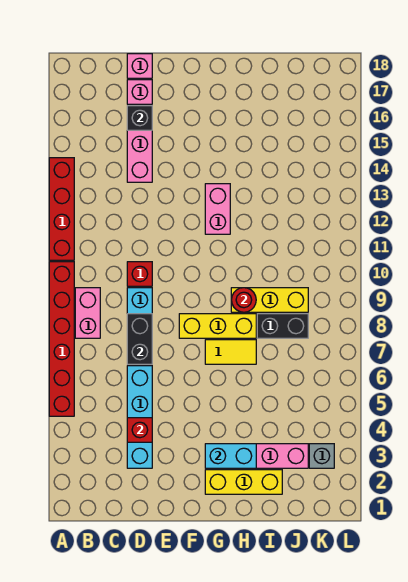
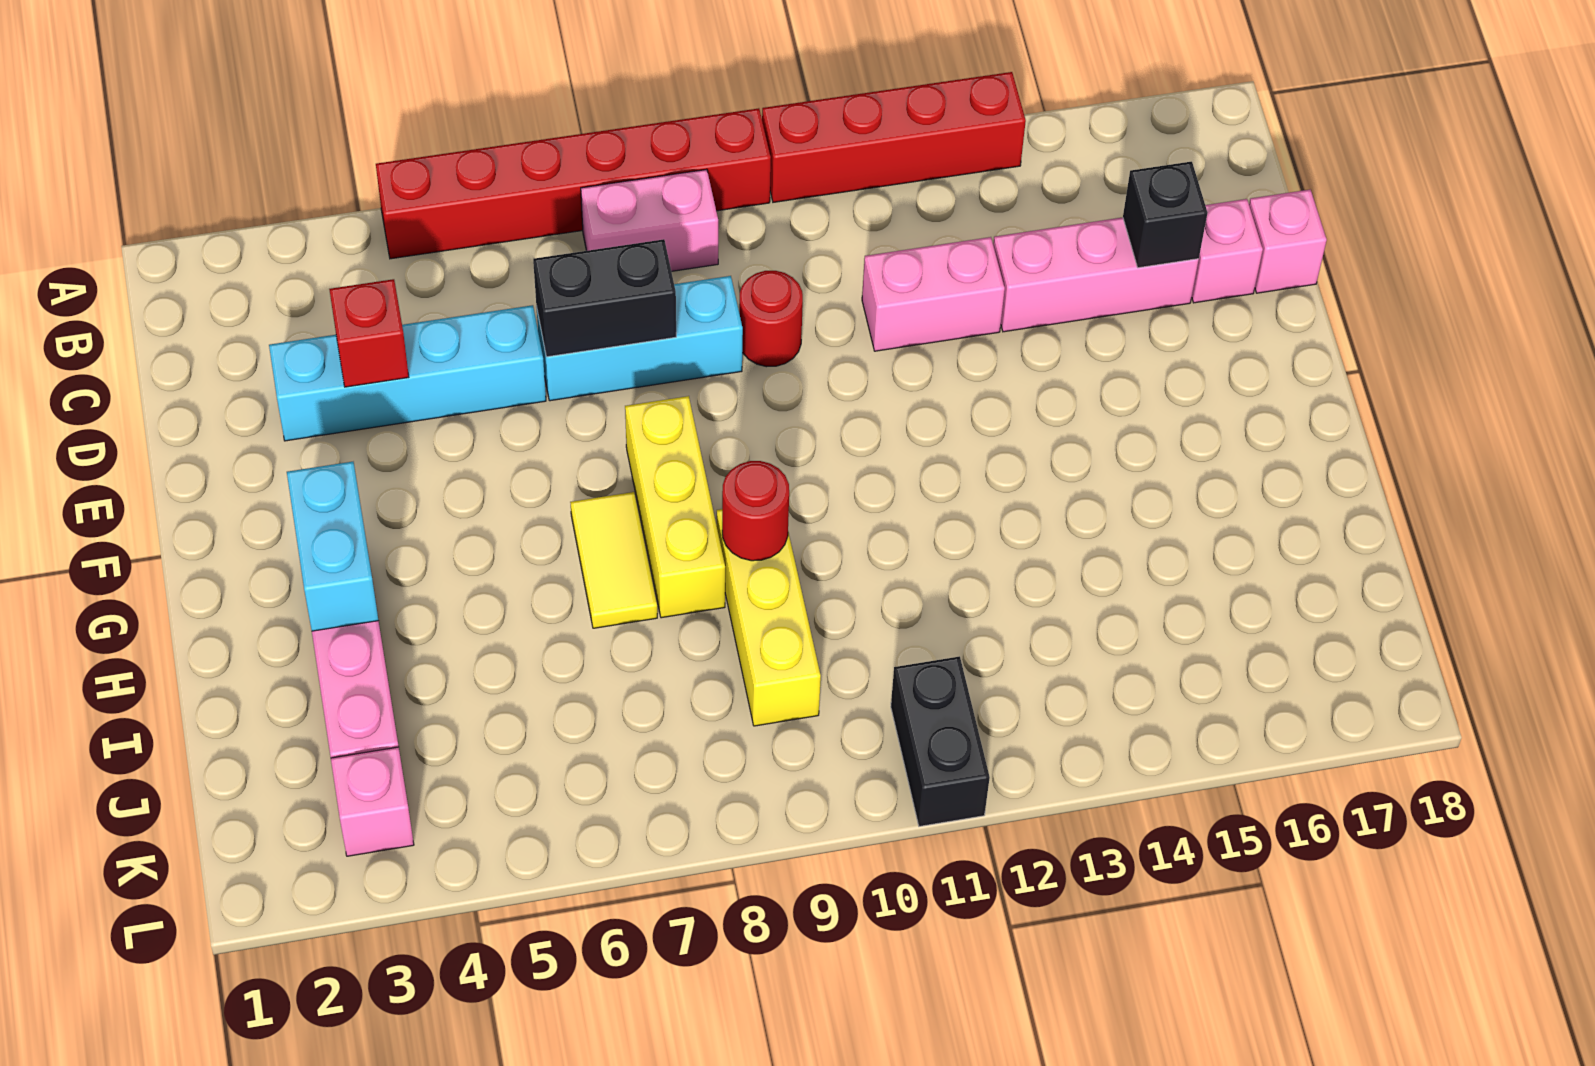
red 1x1 brick [127,262,152,286] -> red 1x1 round brick [739,271,803,367]
yellow 1x3 brick [205,470,282,494] -> none
pink 1x2 brick [205,184,230,234] -> pink 1x2 brick moved to [862,237,1005,351]
black 1x2 brick [257,314,308,338] -> black 1x2 brick moved to [891,656,990,826]
grey 1x1 brick [309,444,334,468] -> pink 1x1 brick [331,747,414,856]

